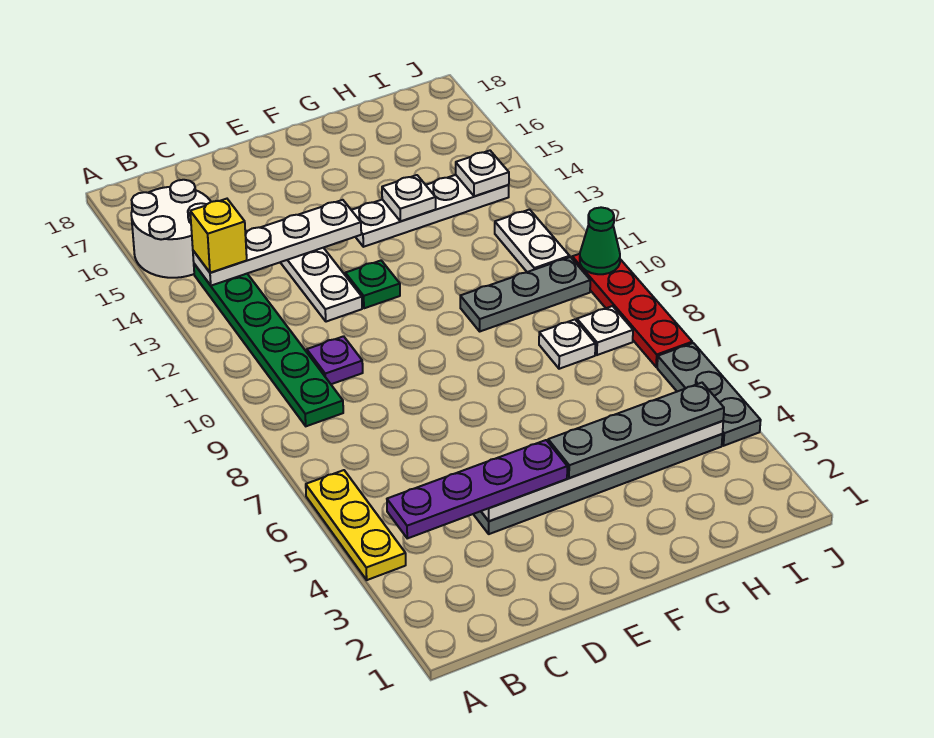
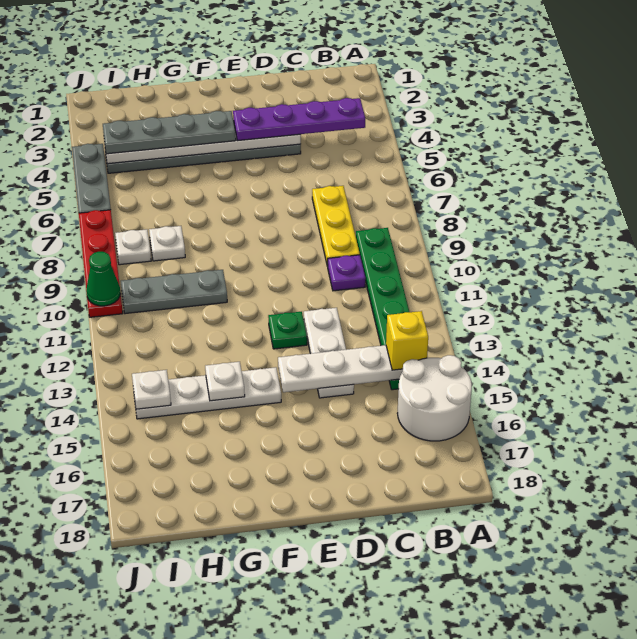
yellow 1x3 plate [306,470,406,580] -> yellow 1x3 plate moved to [312,186,360,266]
white 1x2 plate [495,210,570,272] -> none

